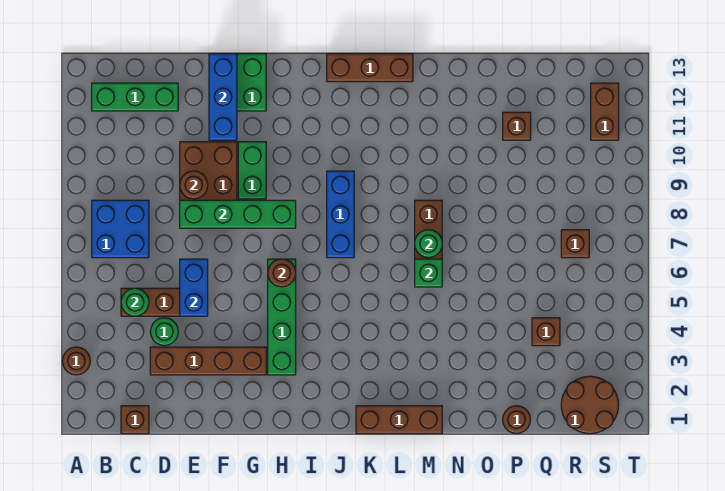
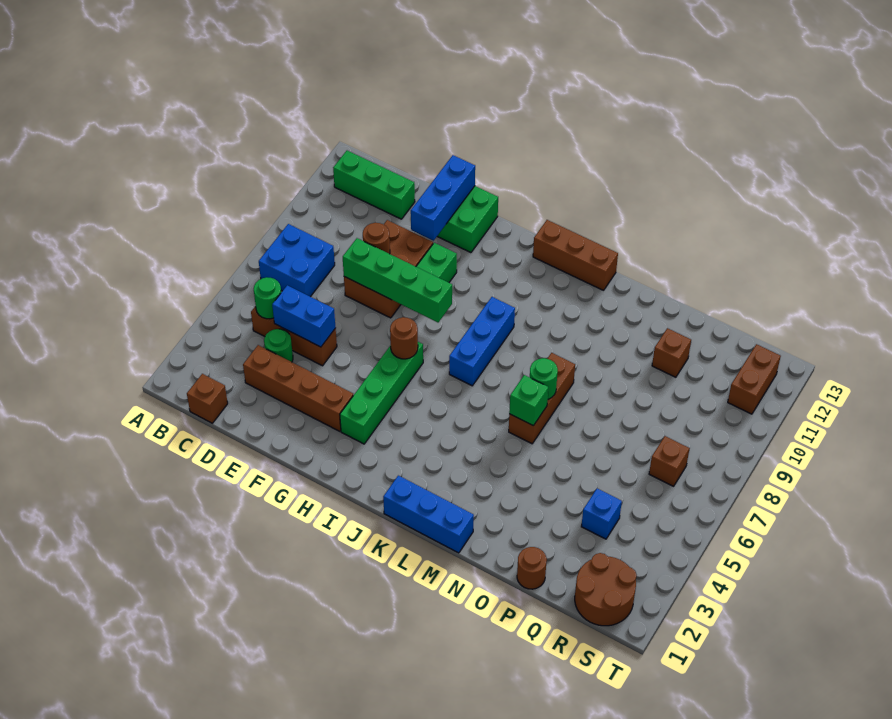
brown 1x1 round brick [62,347,90,375] -> none
blue 1x2 brick [180,259,208,316] -> blue 1x2 brick turned to [272,285,336,347]
brown 1x3 brick [356,406,442,434] -> blue 1x3 brick [383,476,474,553]
brown 1x1 brick [532,318,560,346] -> blue 1x1 brick [581,489,622,539]

